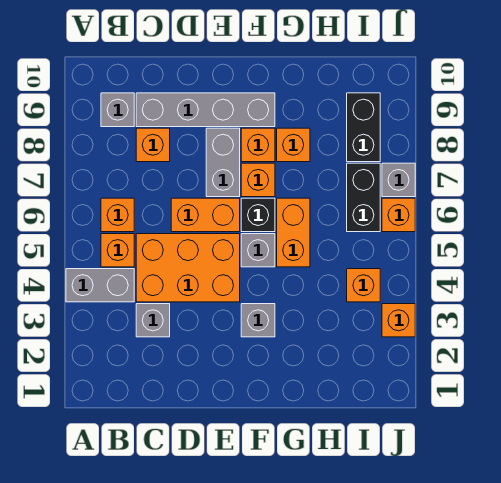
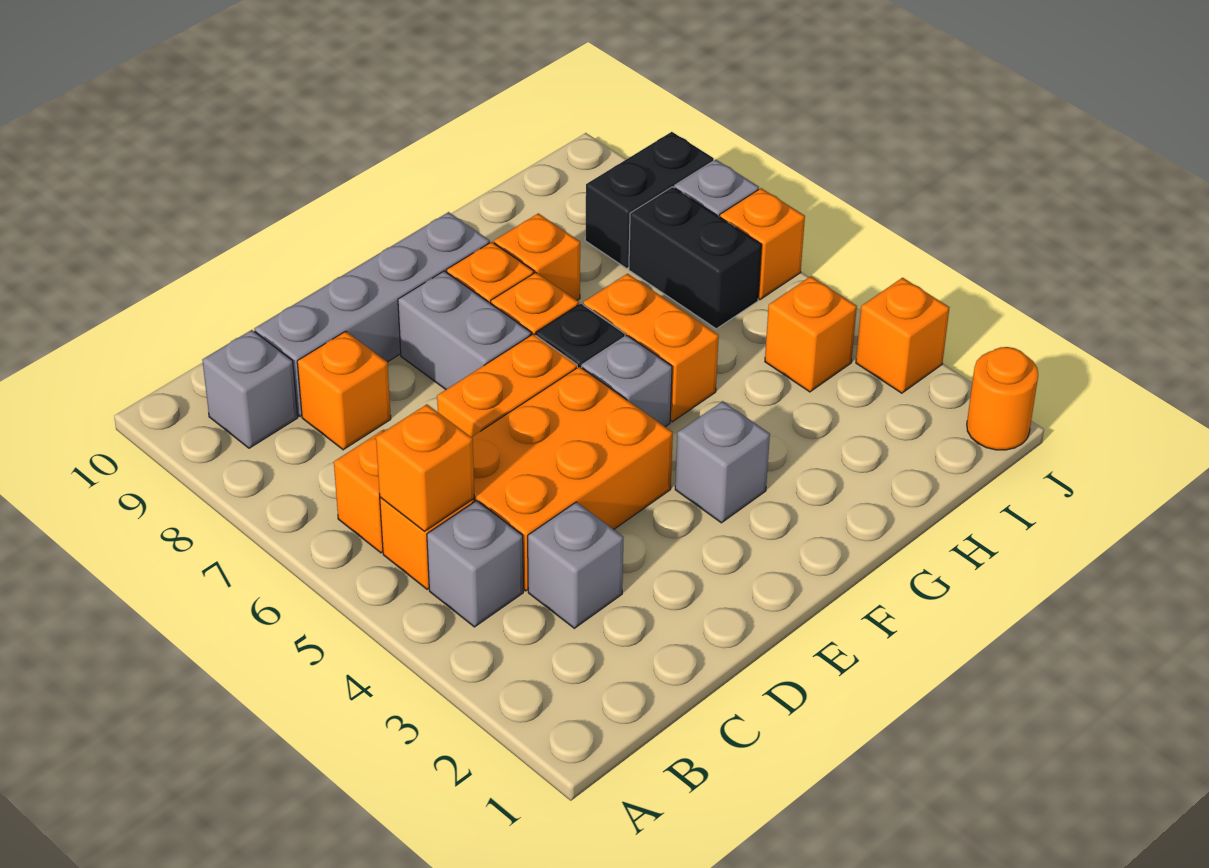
grey 1x2 brick [66,269,134,302] -> grey 1x1 brick [427,501,523,627]
none -> orange 1x1 brick [376,404,474,531]
black 1x2 brick [347,93,380,162] -> black 1x2 brick turned to [585,132,714,268]
none -> orange 1x1 round brick [967,347,1038,450]

